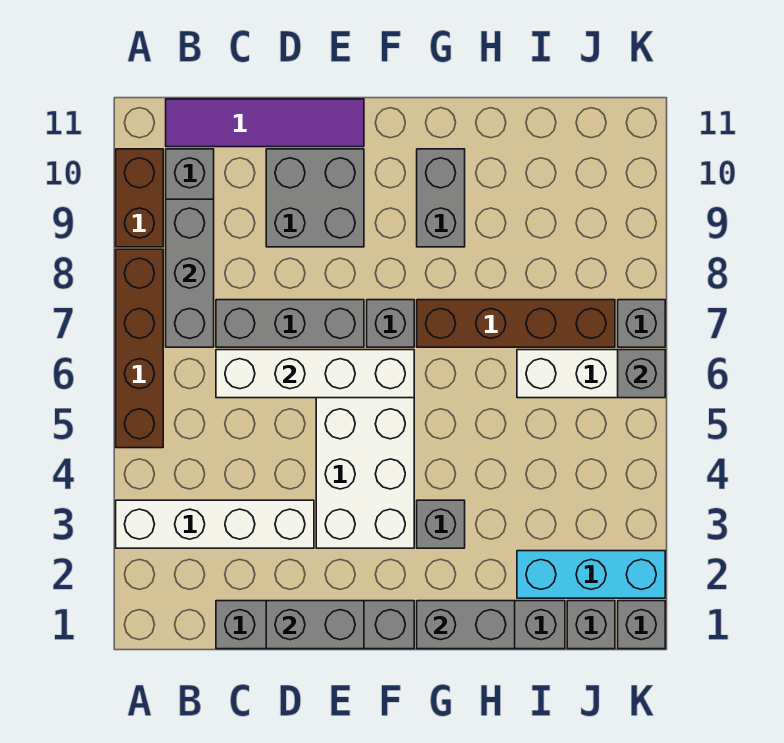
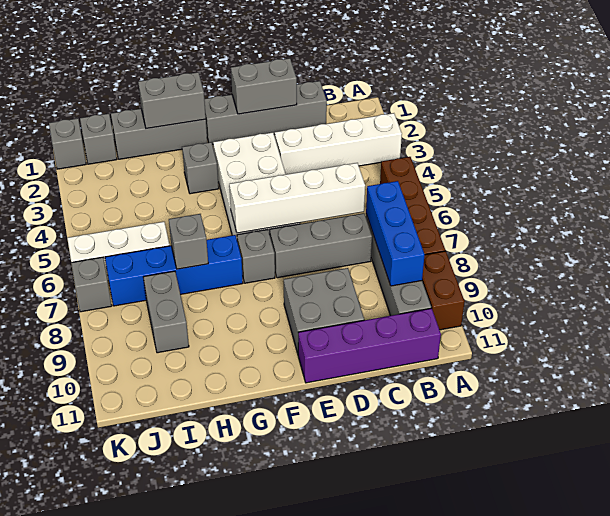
grey 1x3 brick [166,199,214,347] -> blue 1x3 brick [366,181,425,286]
purple 1x4 tile [166,99,364,147] -> purple 1x4 brick [298,308,441,383]
brown 1x4 brick [417,300,615,347] -> blue 1x4 brick [105,235,243,306]
grey 1x2 brick [417,149,465,247] -> grey 1x2 brick moved to [143,271,189,353]
cyan 1x3 brick [517,551,665,598] -> none
grey 1x1 brick [618,350,665,398] -> grey 1x1 brick moved to [169,214,208,269]

